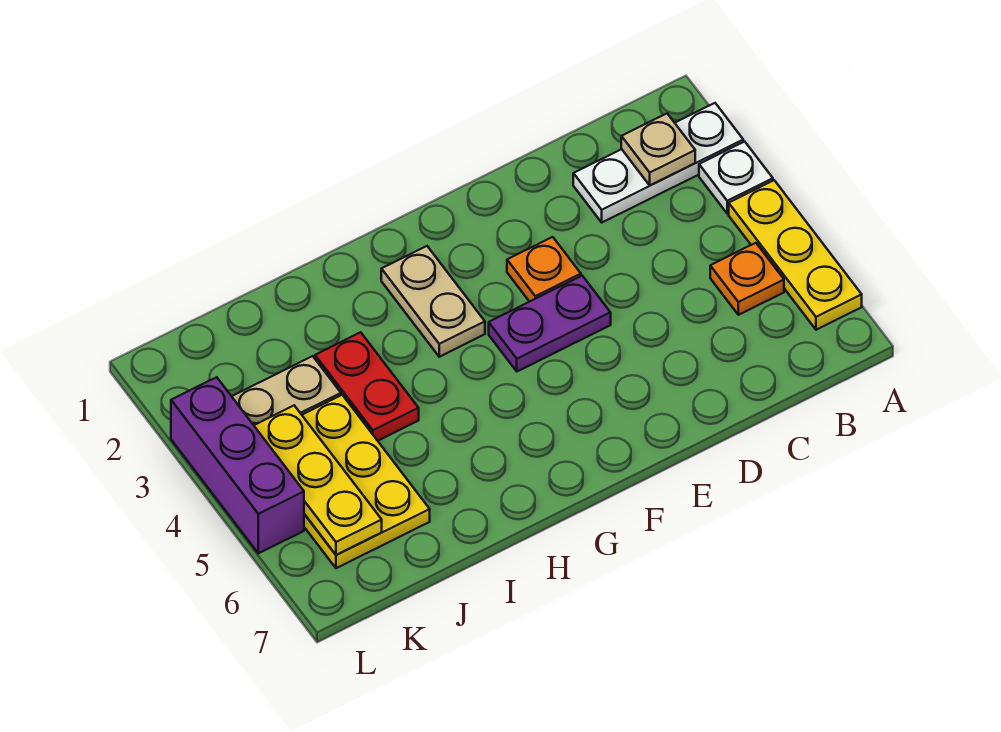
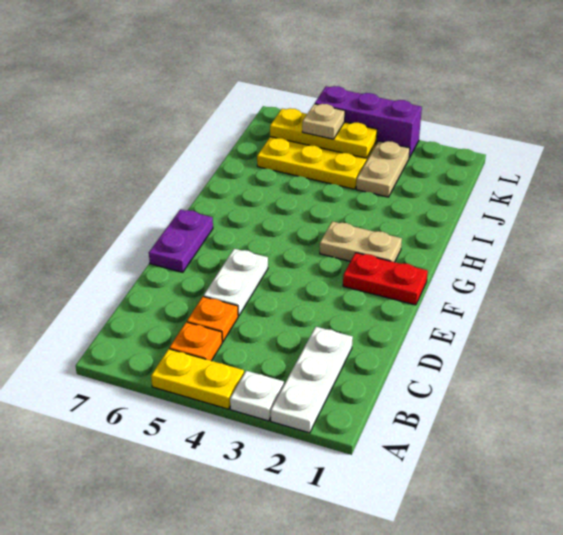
yellow 1x3 plate [729,180,862,330] -> yellow 1x2 plate [151,349,244,409]
tan 1x1 plate [621,114,695,185] -> tan 1x1 plate moved to [302,104,345,139]
none -> white 1x2 plate [204,249,268,316]
orange 1x1 plate [507,237,581,302] -> orange 1x1 plate moved to [187,297,238,342]
purple 1x2 plate [489,276,611,371] -> purple 1x2 plate moved to [149,209,213,272]
red 1x2 plate [315,332,419,441] -> red 1x2 plate moved to [343,253,428,305]

